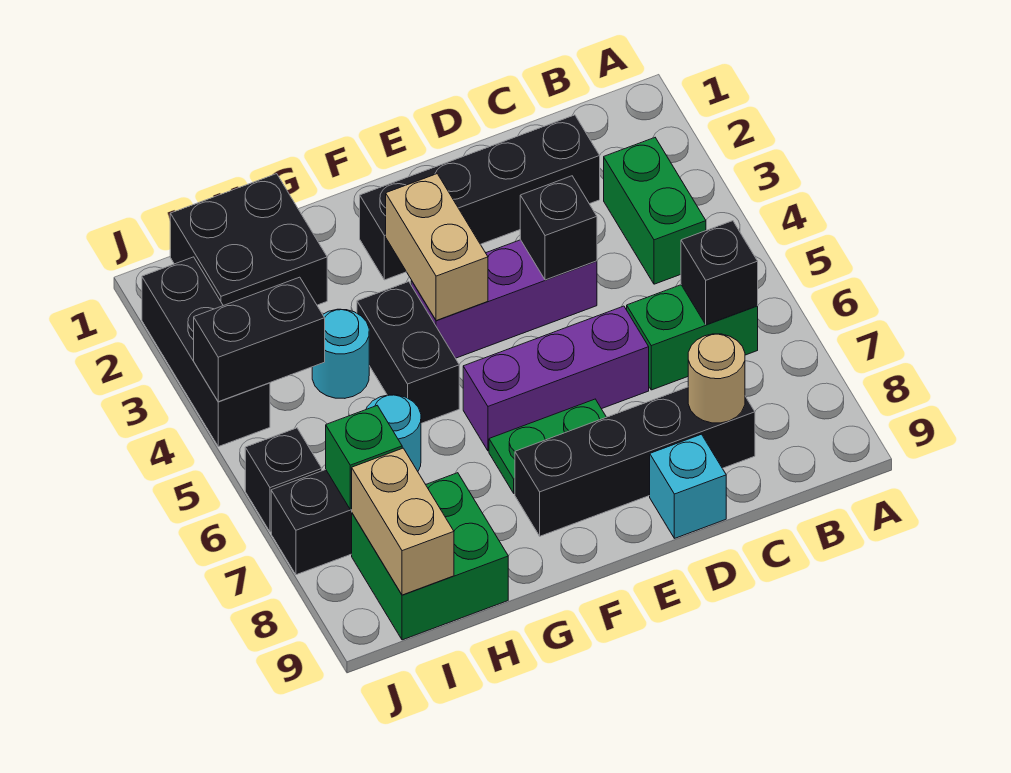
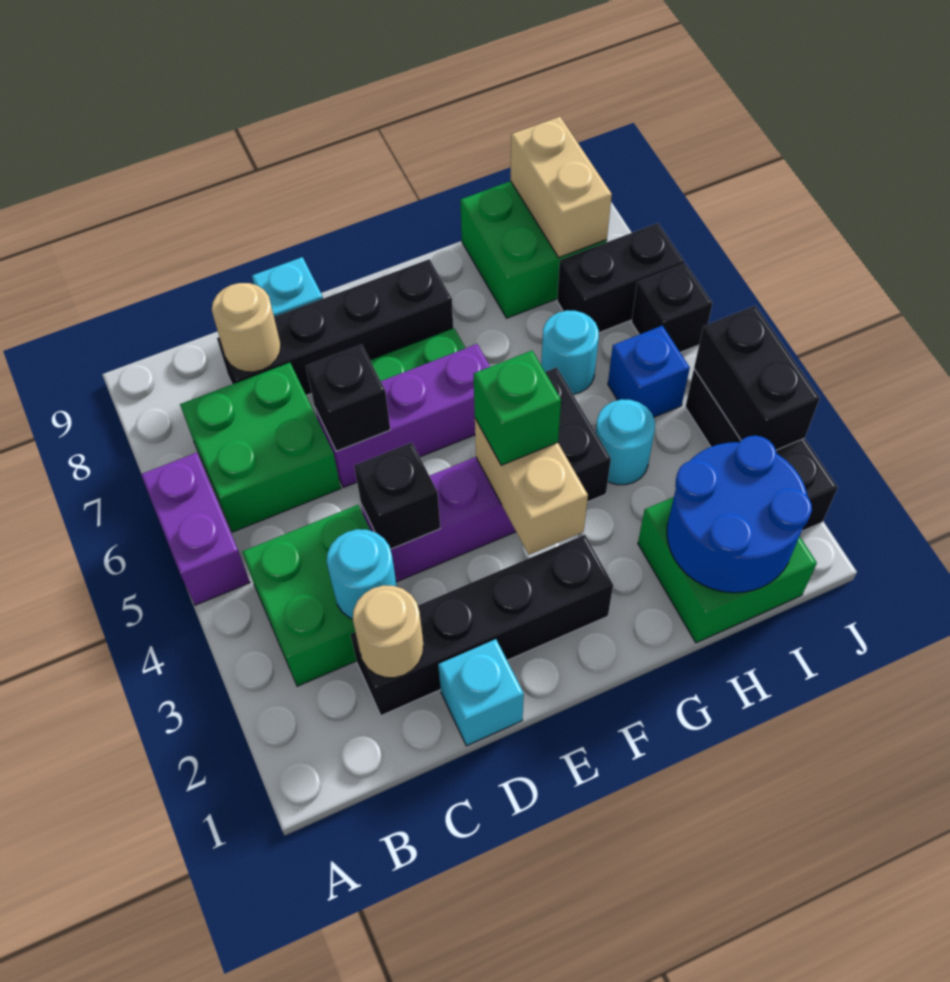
none -> purple 1x2 brick [141,453,250,605]
green 1x2 brick [604,138,706,284] -> green 2x2 brick [242,505,371,686]
green 1x2 brick [627,285,758,390] -> green 2x2 brick [180,363,341,532]
black 1x1 brick [681,221,758,325] -> black 1x1 brick moved to [306,344,390,451]
none -> tan 1x1 round brick [353,585,423,678]
none -> cyan 1x1 round brick [327,529,397,619]
none -> cyan 1x1 brick [438,639,524,746]
black 2x2 brick [170,174,327,306] -> green 2x2 brick [638,497,817,643]
none -> blue 2x2 round brick [667,436,812,593]
black 1x2 brick [194,277,325,402] -> black 1x2 brick turned to [694,306,820,450]
none -> blue 1x1 brick [608,326,690,417]
green 1x1 brick [326,405,402,510] -> green 1x1 brick moved to [474,351,561,465]

